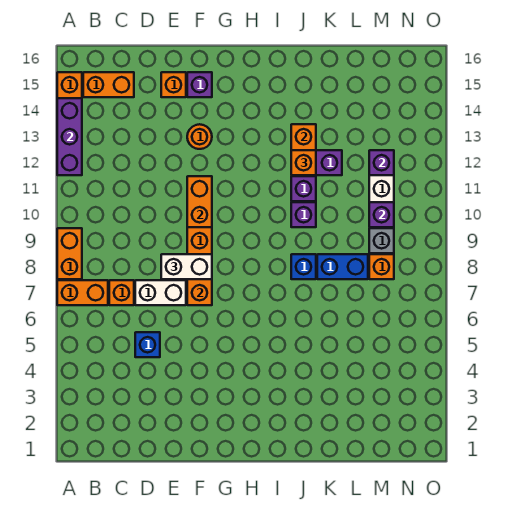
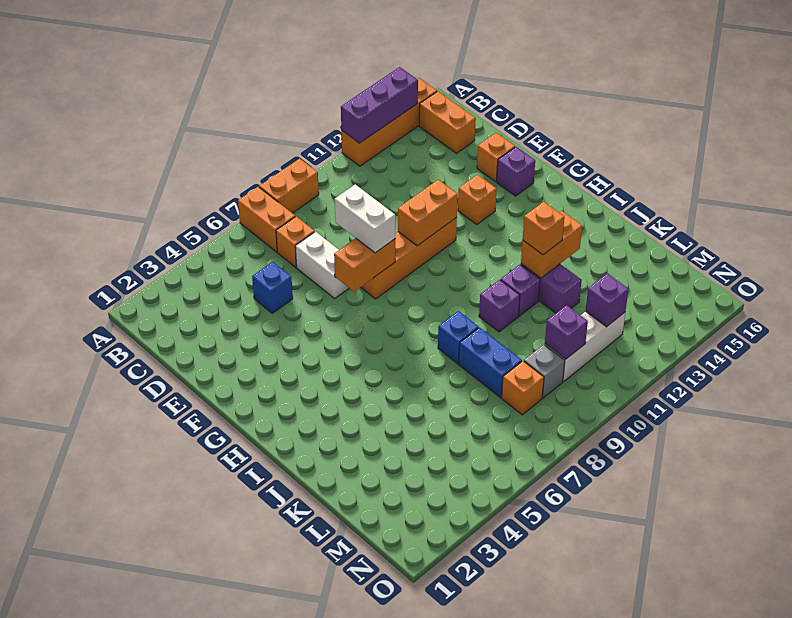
orange 1x1 round brick [187,124,212,149] -> orange 1x1 brick [458,175,497,224]

